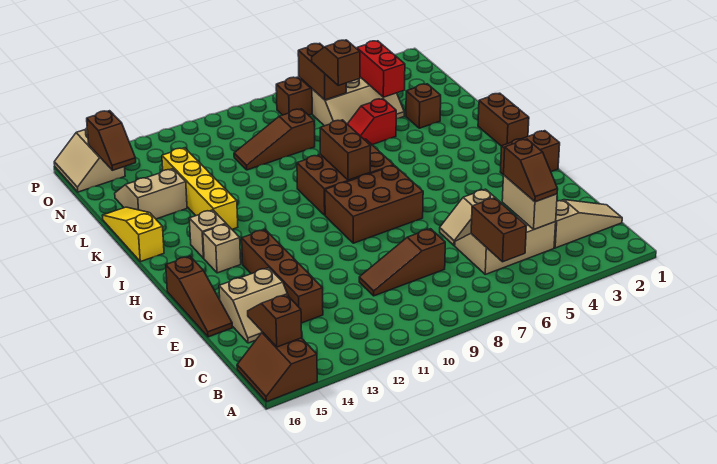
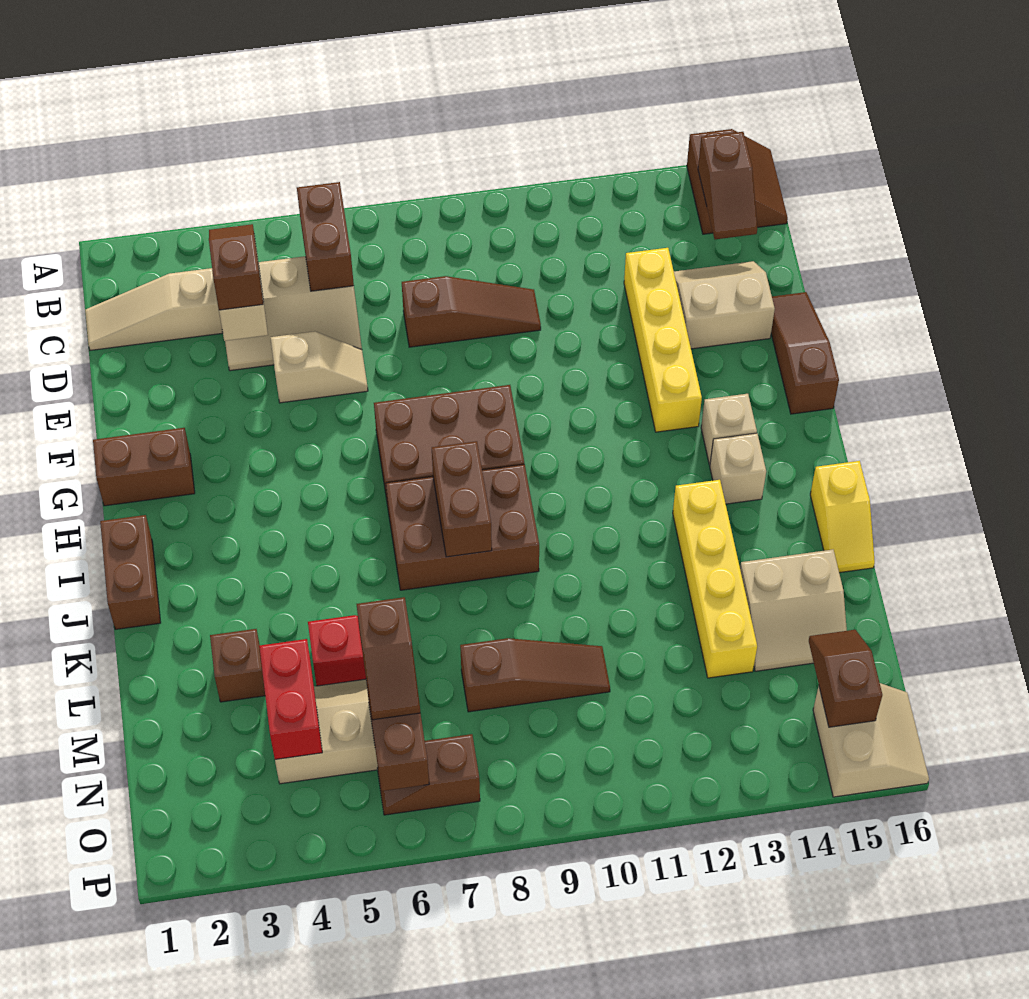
brown 1x4 brick [242,230,323,323] -> yellow 1x4 brick [624,248,702,432]
yellow 1x3 slope [102,207,164,262] -> yellow 1x2 slope [810,461,875,573]

